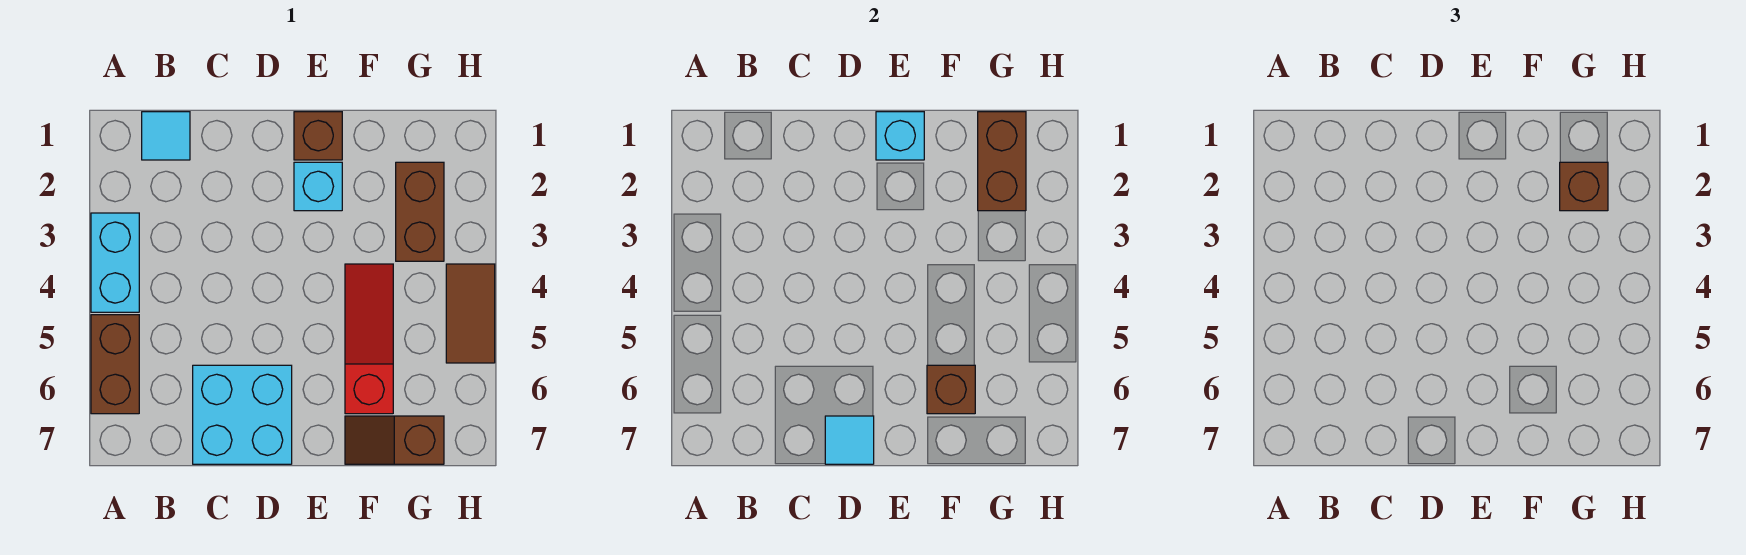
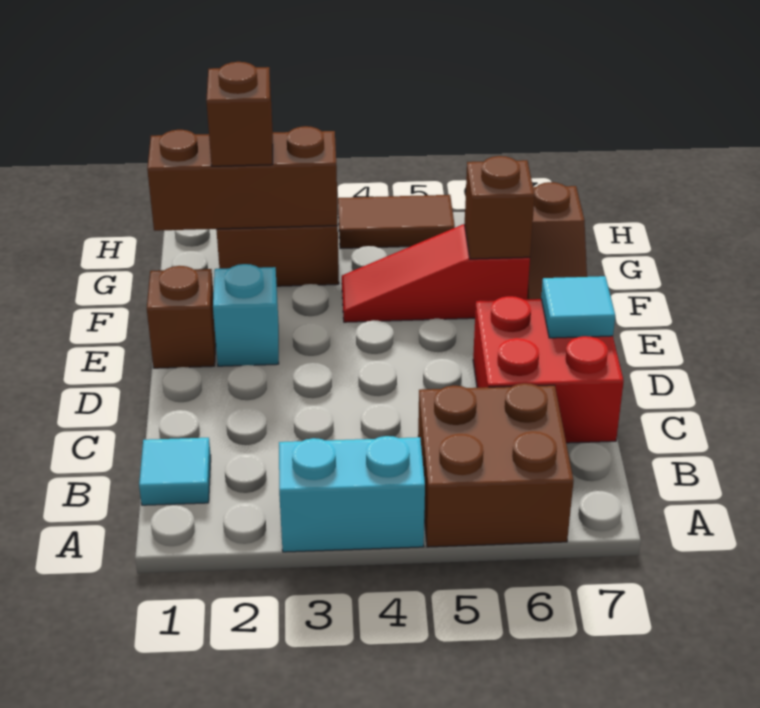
brown 1x2 brick [91,315,139,414] -> brown 2x2 brick [418,383,574,547]
cyan 2x2 brick [193,365,292,464] -> red 2x2 brick [473,296,624,443]
cyan 1x1 brick [876,112,924,160] -> none
brown 1x2 brick [978,112,1026,211] -> brown 1x3 brick [147,126,338,231]

